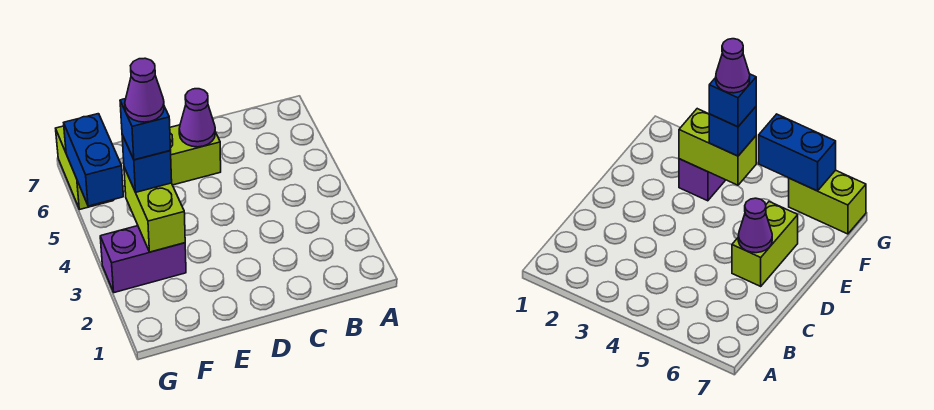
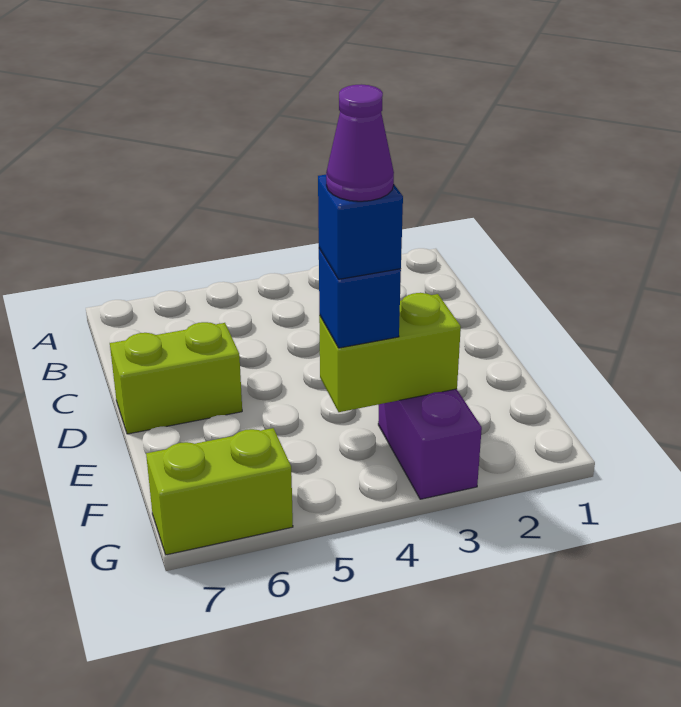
lime 1x2 brick [170,125,221,185] -> lime 1x2 brick turned to [110,322,242,434]
purple 1x1 cone [179,89,215,147] -> none
blue 1x2 brick [64,114,123,206] -> none

